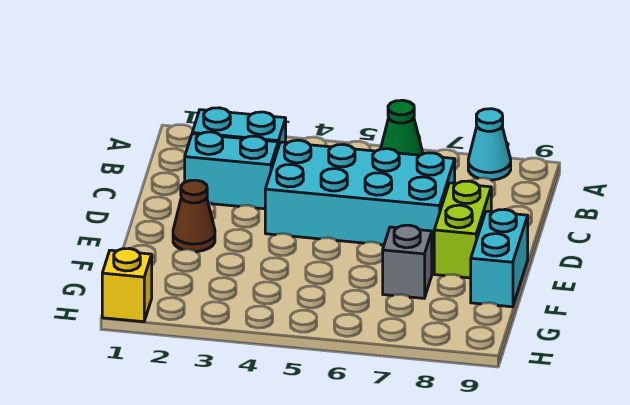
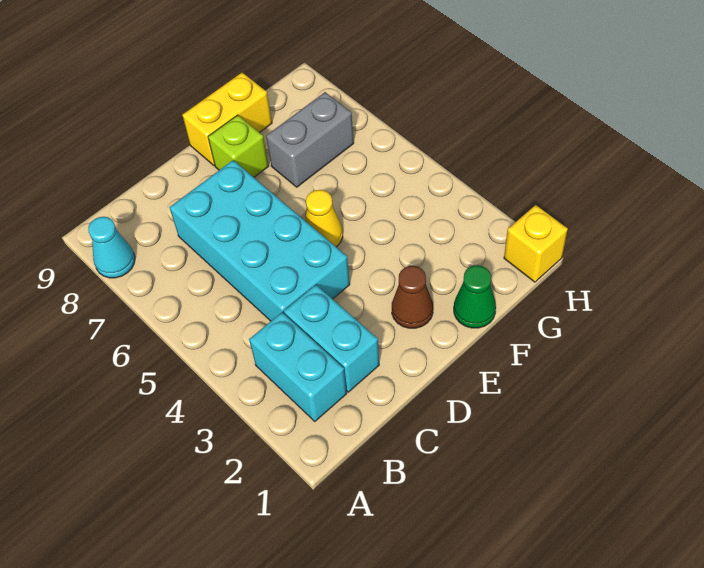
green 1x1 cone [381,100,422,155] -> green 1x1 cone moved to [454,265,496,328]
lime 1x2 brick [434,181,491,278] -> lime 1x1 brick [208,115,269,177]
none -> yellow 1x1 cone [305,190,343,247]
cyan 1x2 brick [471,210,528,307] -> yellow 1x2 brick [182,73,272,166]
grey 1x1 brick [383,225,432,298] -> grey 1x2 brick [266,92,354,187]

